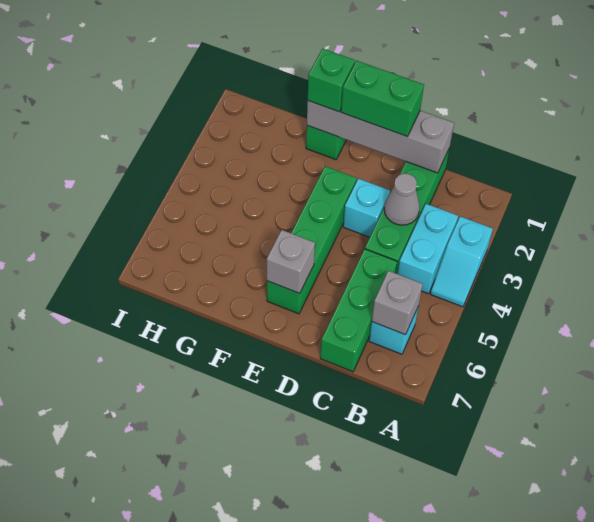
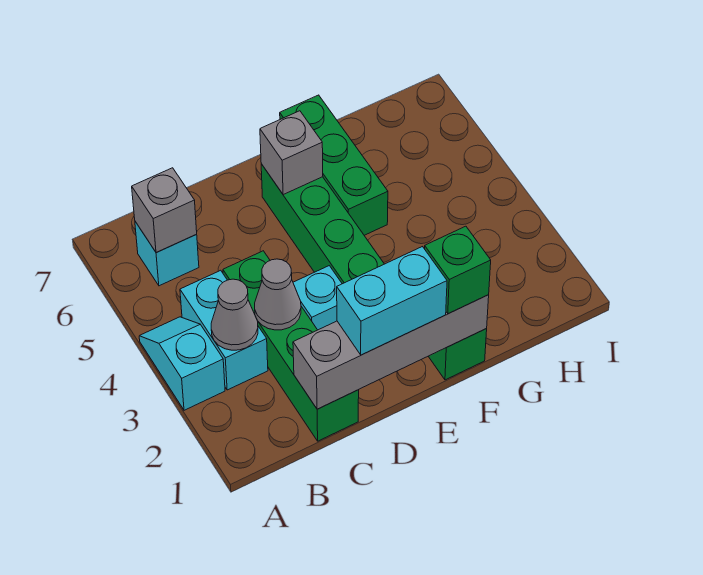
none -> grey 1x1 cone [211,279,258,350]
green 1x3 brick [320,249,397,372] -> green 1x3 brick moved to [280,95,388,235]
green 1x2 brick [341,61,424,136] -> cyan 1x2 brick [337,247,447,355]

